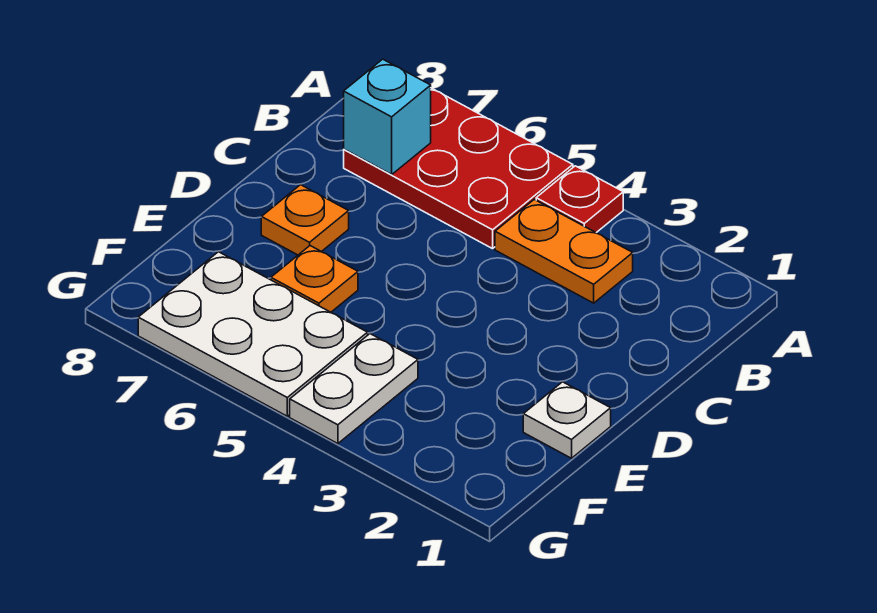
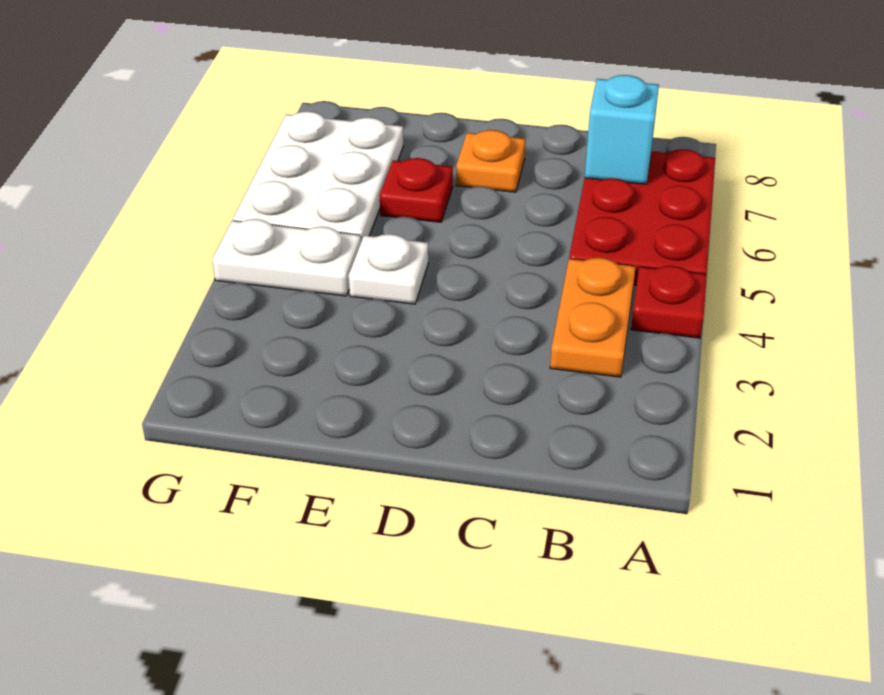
white 1x1 plate [523,382,611,458] -> white 1x1 plate moved to [349,234,428,304]
orange 1x1 plate [271,246,358,312] -> red 1x1 plate [380,158,453,222]

